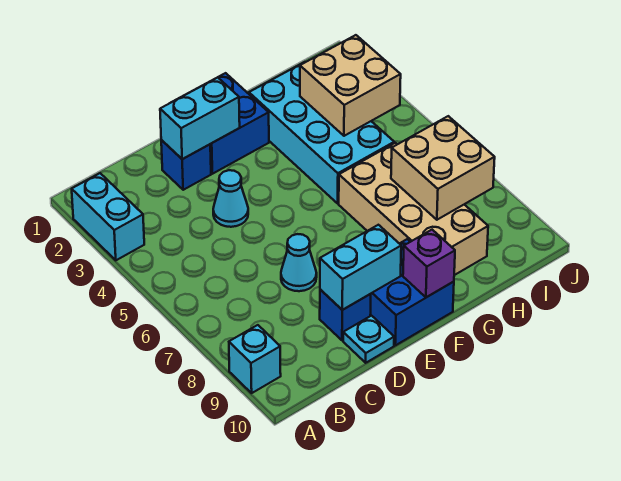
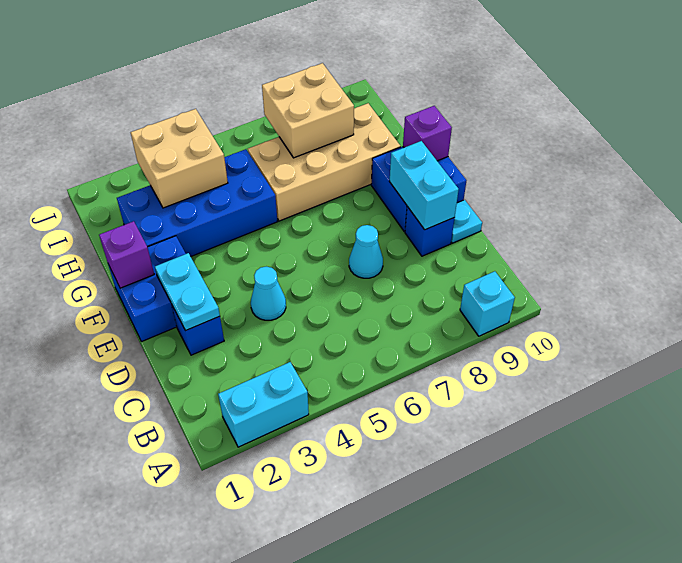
cyan 1x2 brick [160,77,240,159] -> cyan 1x2 plate [155,253,220,331]
none -> purple 1x1 brick [99,221,154,288]
cyan 2x4 brick [249,62,394,203] -> blue 2x4 brick [117,149,278,257]

